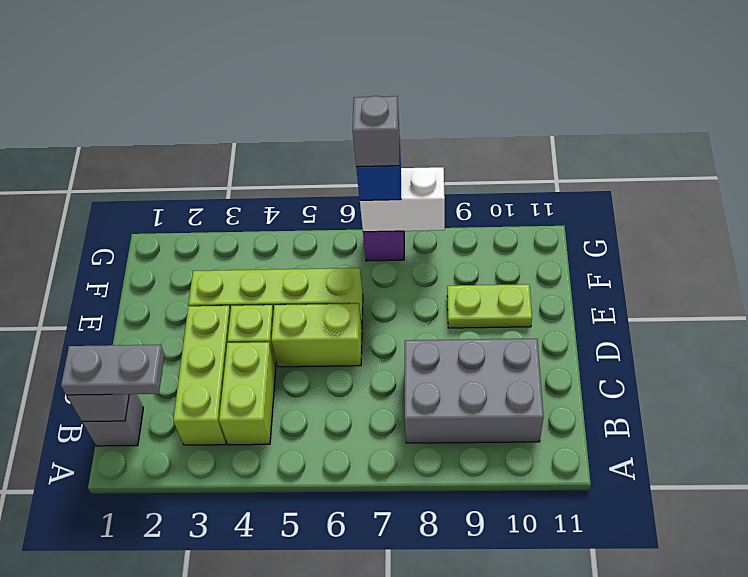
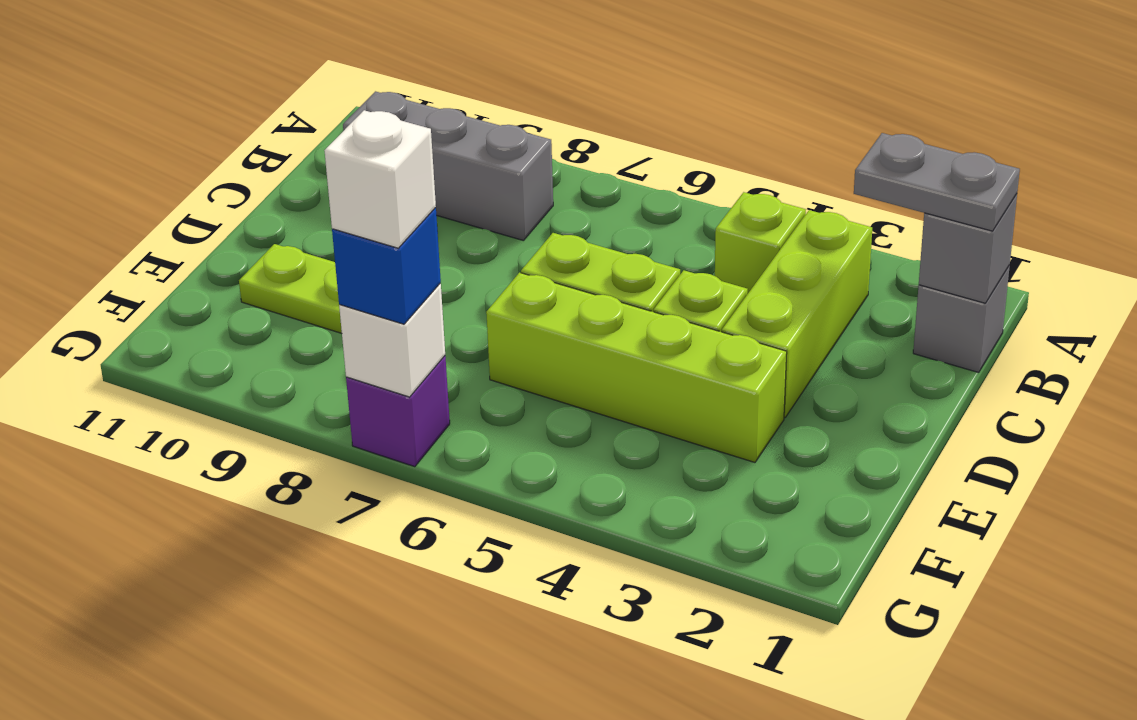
lime 1x2 brick [219,342,276,445] -> lime 1x1 brick [715,192,806,293]
grey 2x3 brick [405,339,544,443] -> grey 1x3 brick [343,91,553,241]
white 1x2 brick [360,167,445,232] -> white 1x1 brick [339,284,445,397]
grey 1x1 brick [353,96,399,167] -> white 1x1 brick [324,110,436,248]

